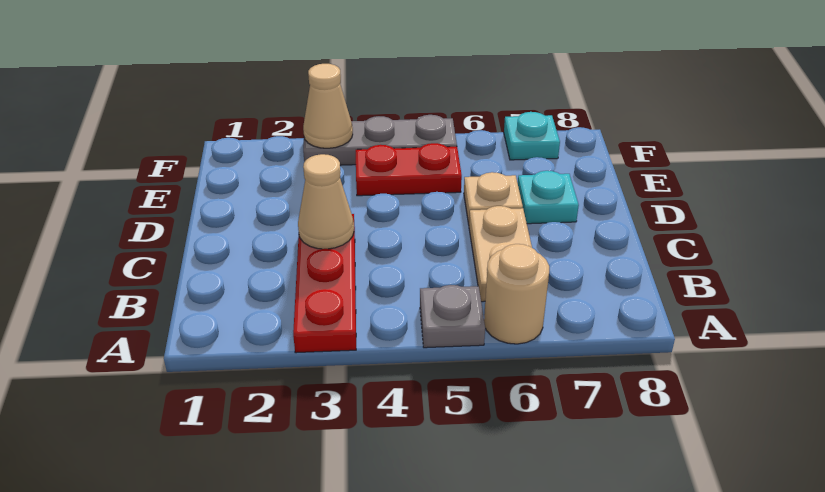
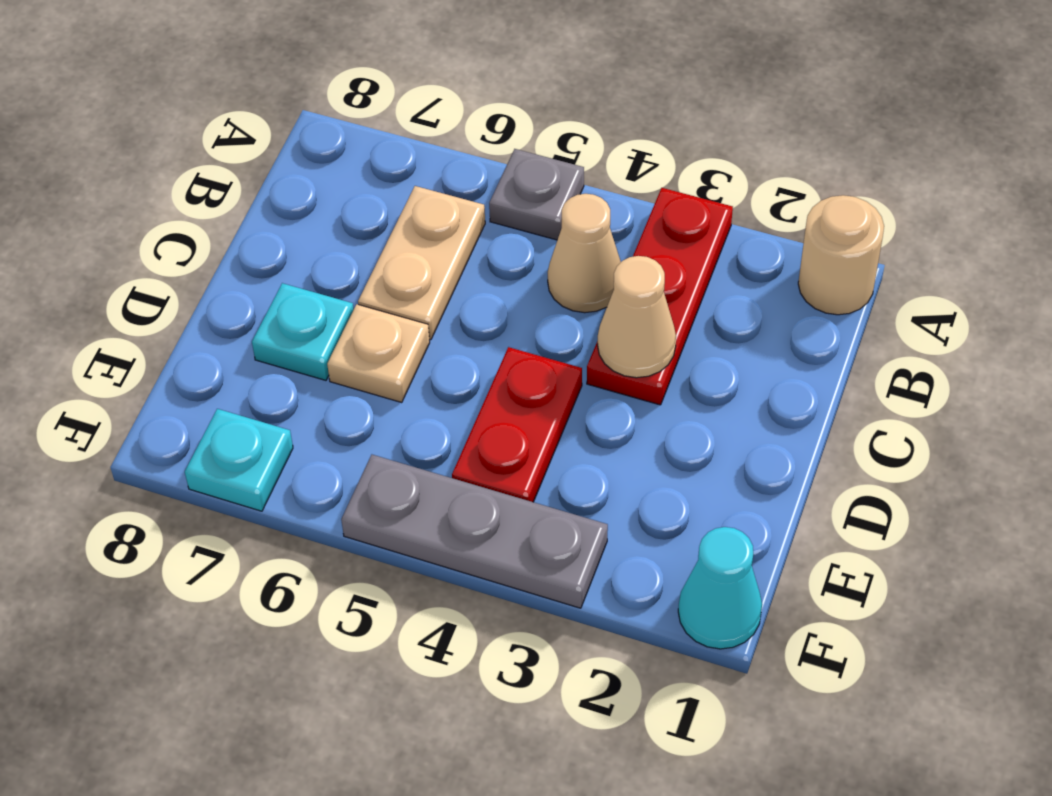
tan 1x1 round brick [484,244,549,344] -> tan 1x1 round brick moved to [798,195,884,315]
red 1x2 plate [356,143,462,196] -> red 1x2 plate turned to [452,347,582,502]
none -> cyan 1x1 cone [678,527,762,649]
tan 1x1 cone [303,64,353,148] -> tan 1x1 cone moved to [548,194,621,313]

